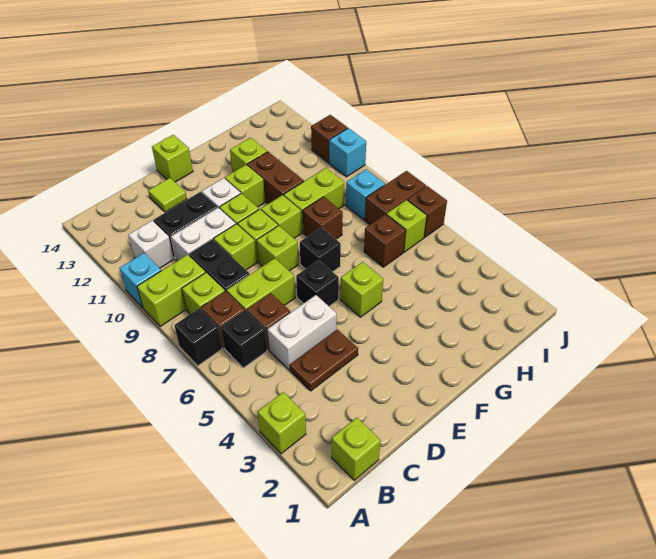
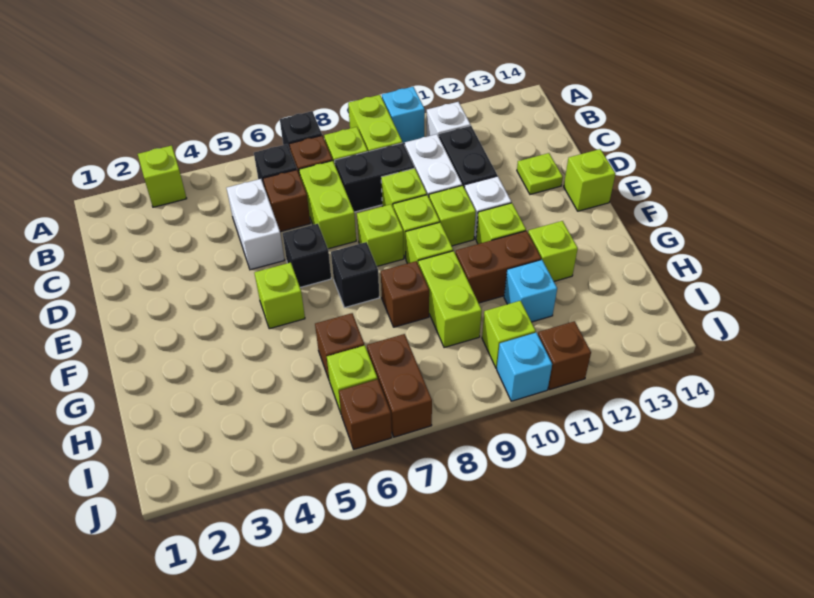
lime 1x1 brick [332,418,381,480] -> lime 1x1 brick moved to [482,301,536,368]
brown 1x2 plate [290,329,358,391] -> none
lime 1x1 tile [148,178,187,212] -> lime 1x1 plate [517,153,563,194]
cyan 1x1 brick [346,169,385,220] -> cyan 1x1 brick moved to [504,260,557,322]

